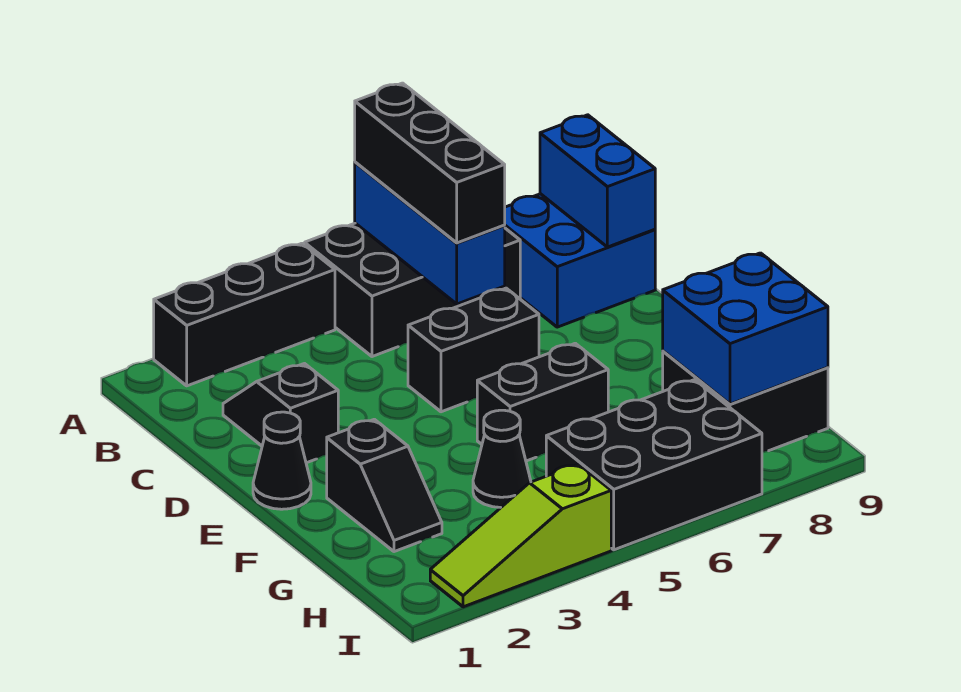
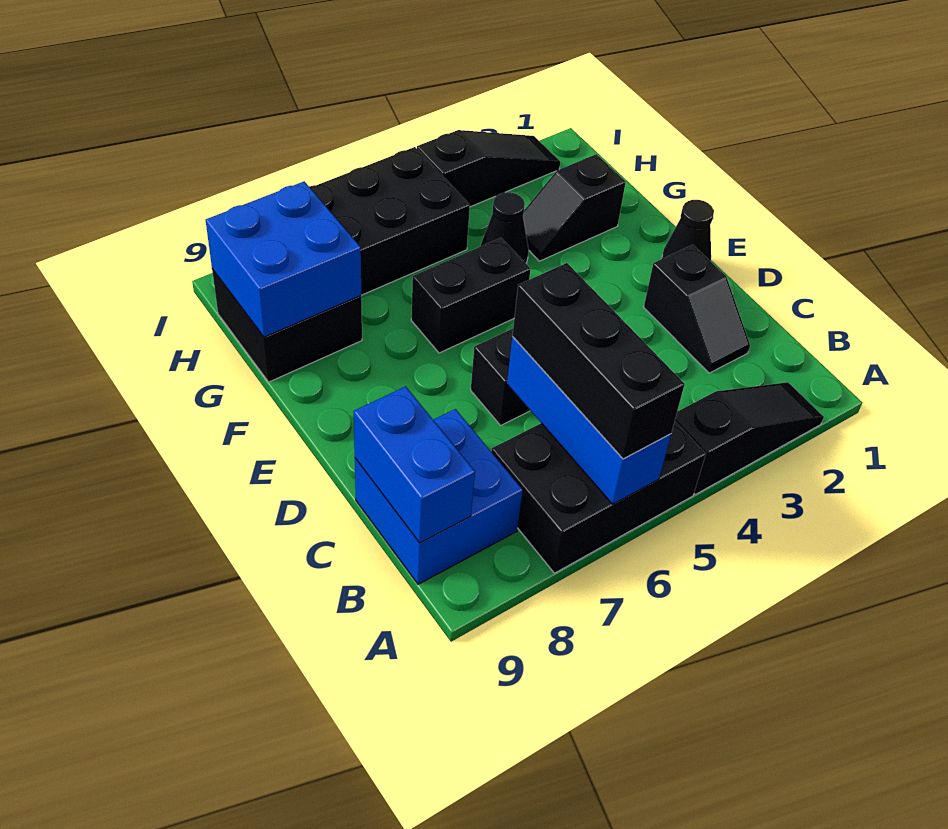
black 1x3 brick [154,243,335,386] -> black 1x3 slope [675,382,824,494]
black 1x2 slope [327,419,442,552] -> black 1x2 slope turned to [523,154,626,261]
lime 1x3 slope [430,464,611,607] -> black 1x3 slope [417,130,560,207]

